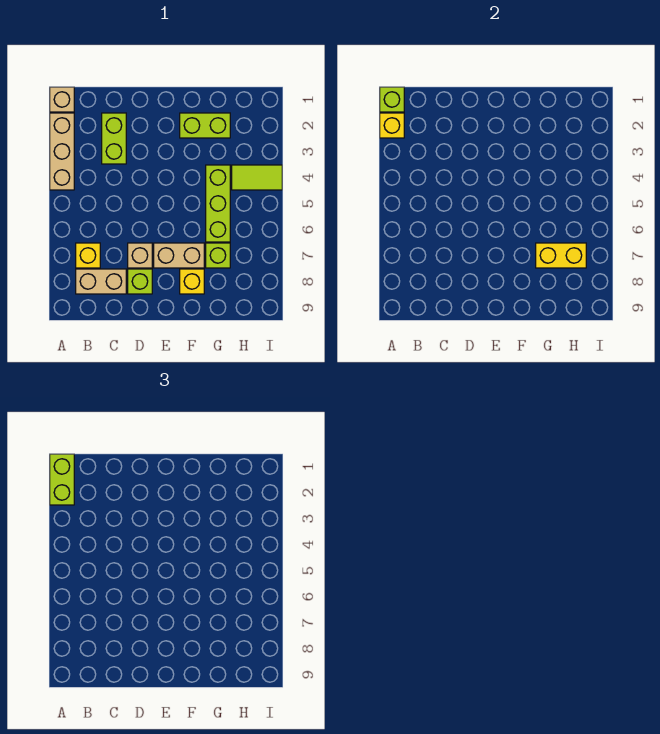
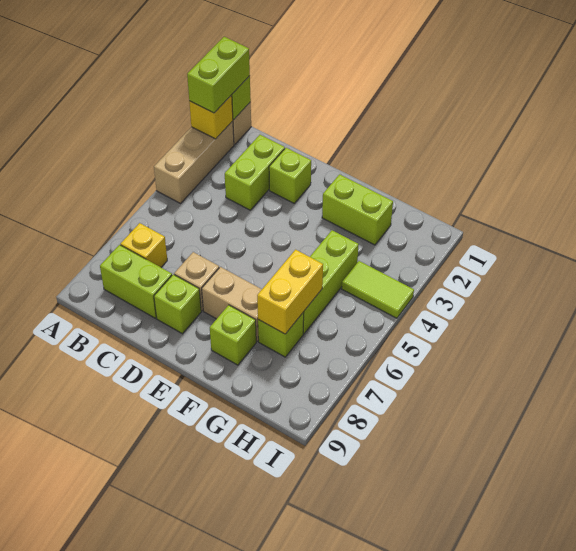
tan 1x2 brick [76,269,126,294] -> lime 1x2 brick [100,245,172,318]
none -> lime 1x1 brick [269,148,311,203]
yellow 1x1 brick [180,269,204,294] -> lime 1x1 brick [210,305,256,365]
yellow 1x2 brick [536,243,586,268] -> yellow 1x2 brick turned to [257,250,323,334]

